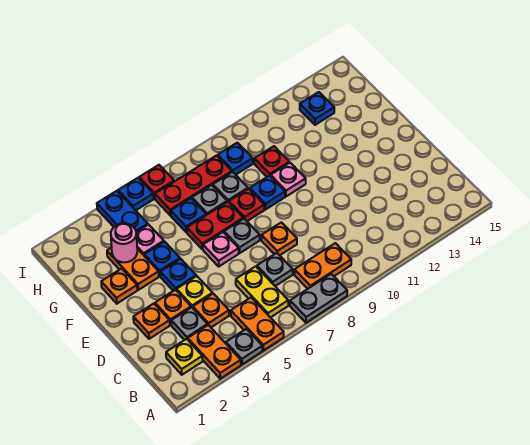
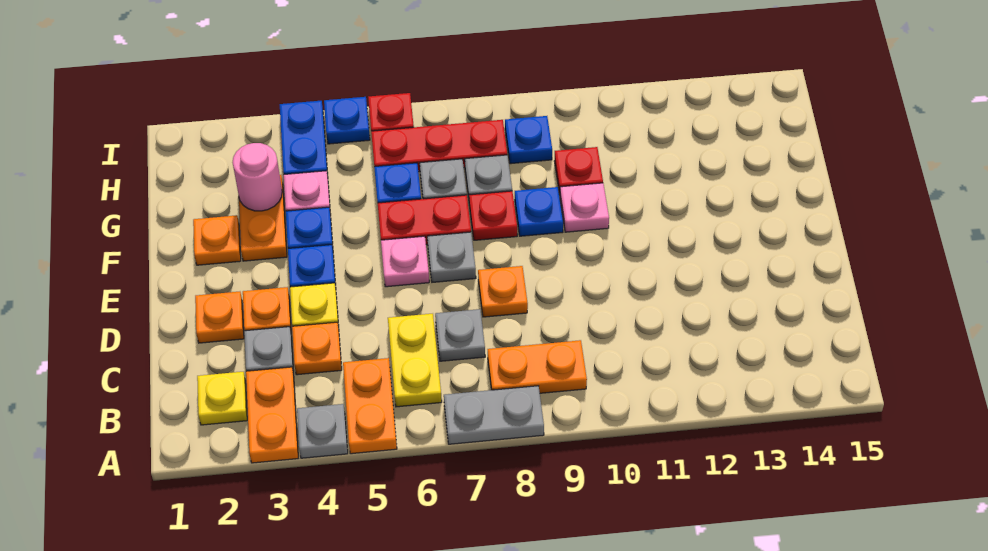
blue 1x1 plate [300,92,334,125] -> none

